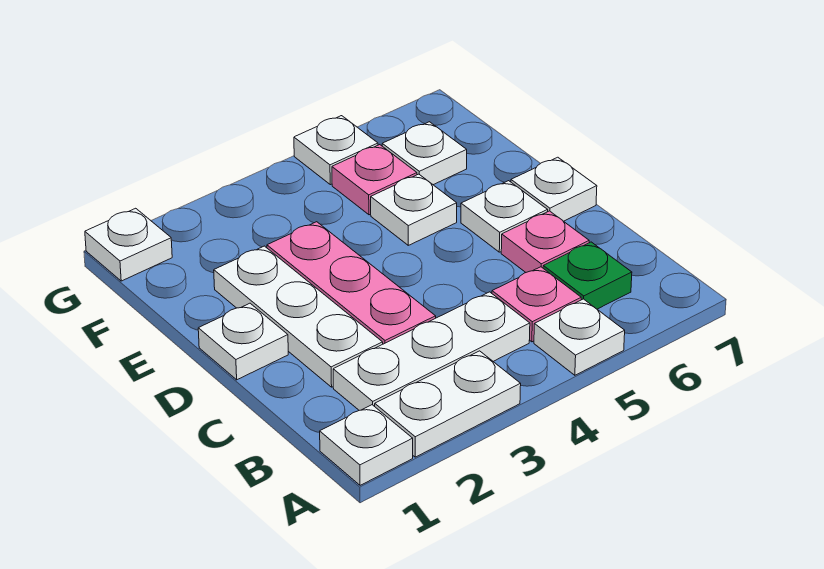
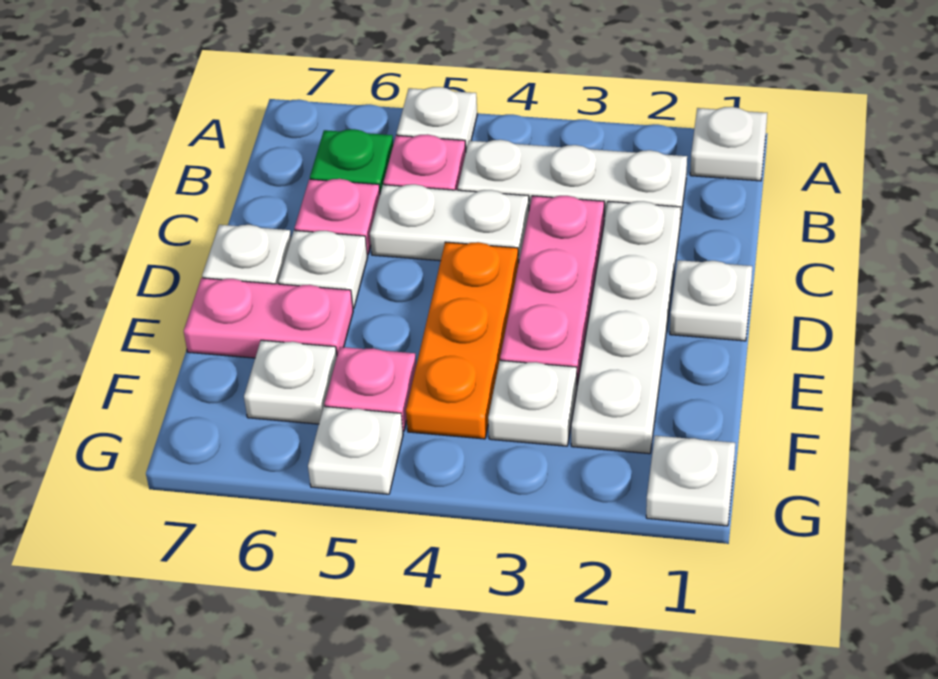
white 1x2 plate [375,351,521,457] -> white 1x2 plate moved to [370,184,529,261]
white 1x3 plate [214,246,383,387] -> white 1x4 plate [571,201,681,454]
none -> orange 1x3 plate [406,242,519,439]
white 1x1 plate [371,174,457,245] -> white 1x1 plate moved to [488,360,577,446]
none -> pink 1x2 plate [184,278,353,358]

